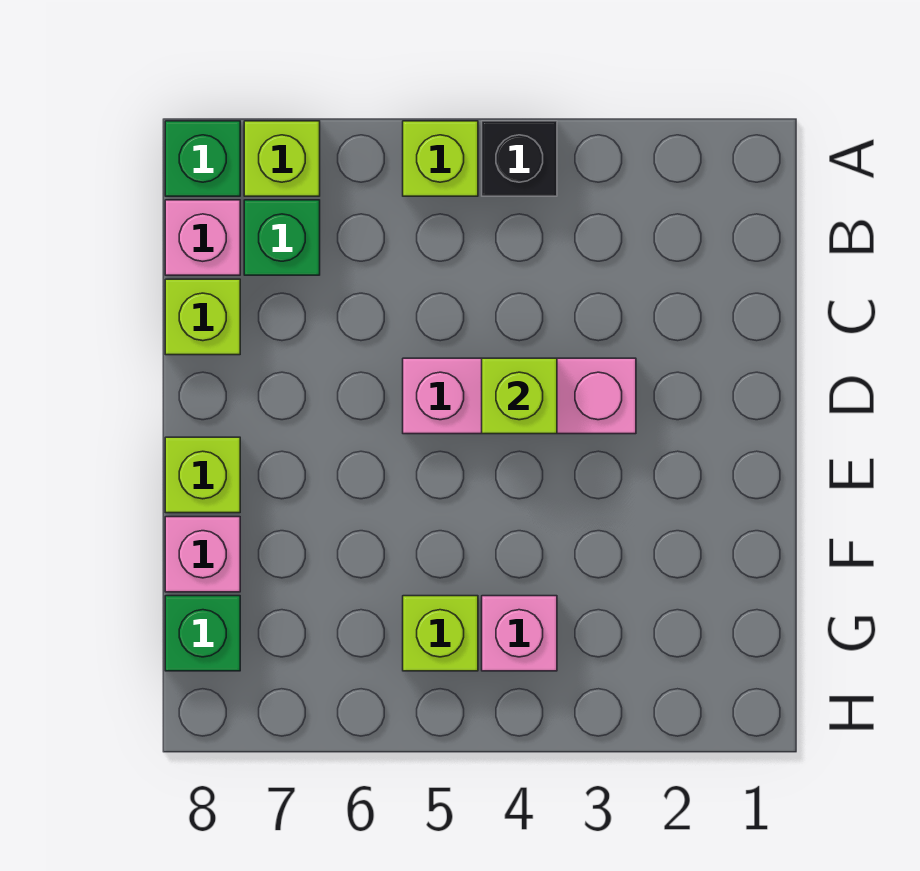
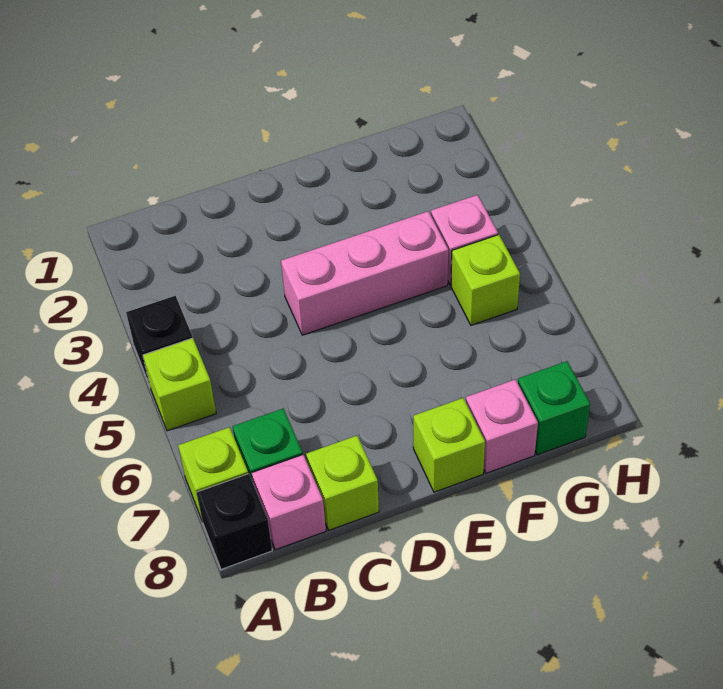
green 1x1 brick [165,121,240,196] -> black 1x1 brick [197,474,272,569]
pink 1x3 brick [403,358,636,434] -> pink 1x3 brick turned to [281,211,448,335]
lime 1x1 brick [482,358,557,434] -> none

